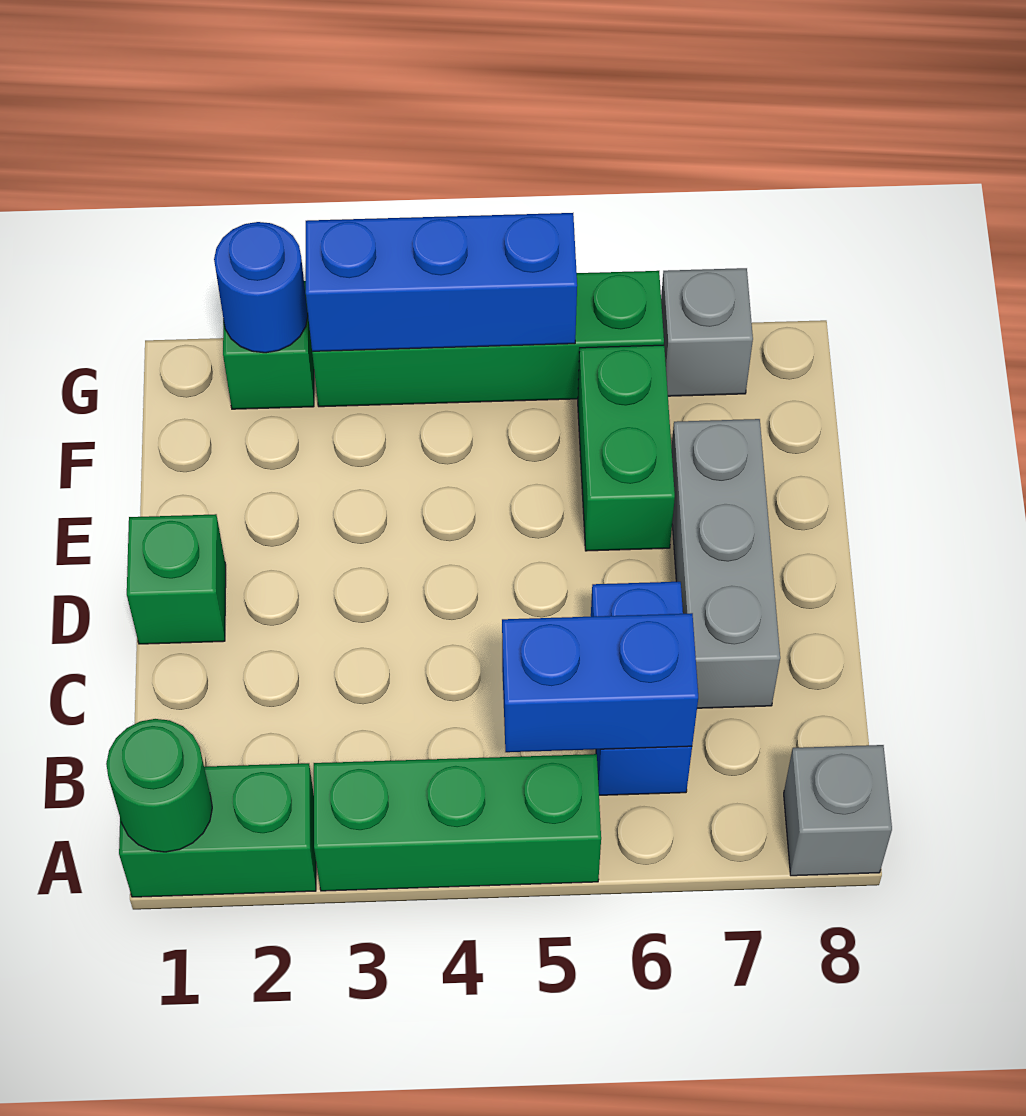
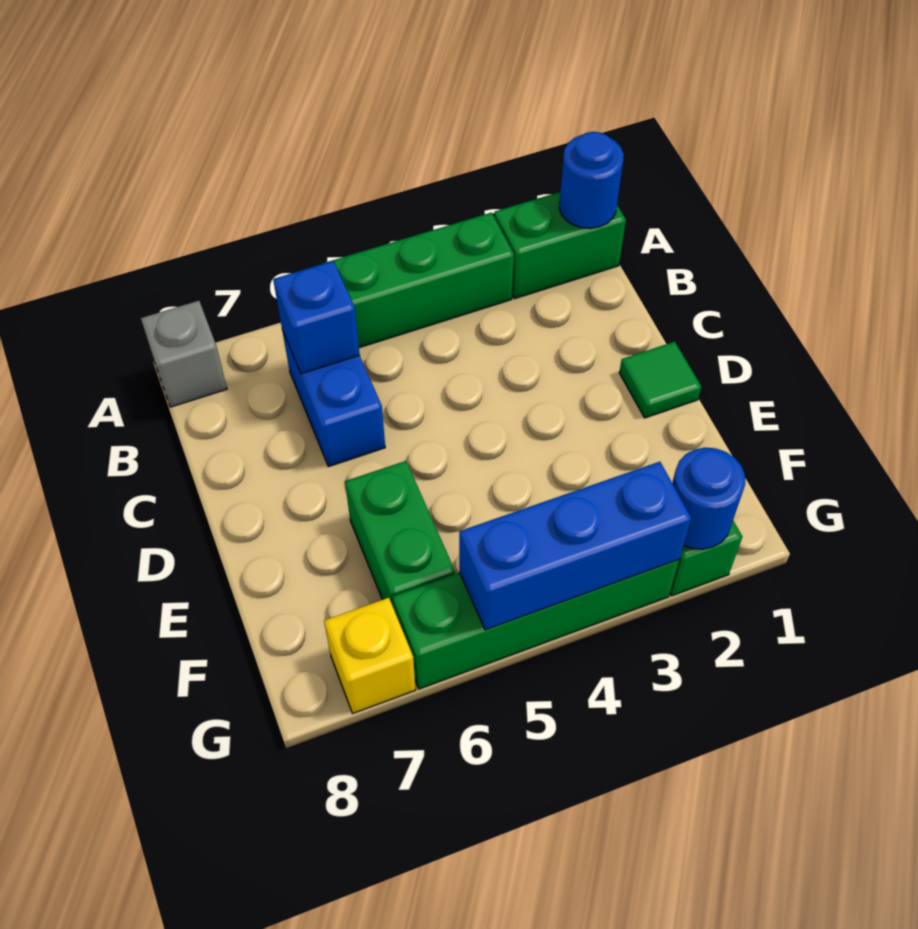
green 1x1 round brick [106,719,212,852] -> blue 1x1 round brick [559,132,624,228]
blue 1x2 brick [502,613,698,752] -> blue 1x1 brick [273,261,360,374]
grey 1x3 brick [672,419,780,708] -> none
green 1x1 brick [127,514,226,644] -> green 1x1 tile [619,342,701,418]
grey 1x1 brick [661,268,753,396] -> yellow 1x1 brick [324,598,416,713]

